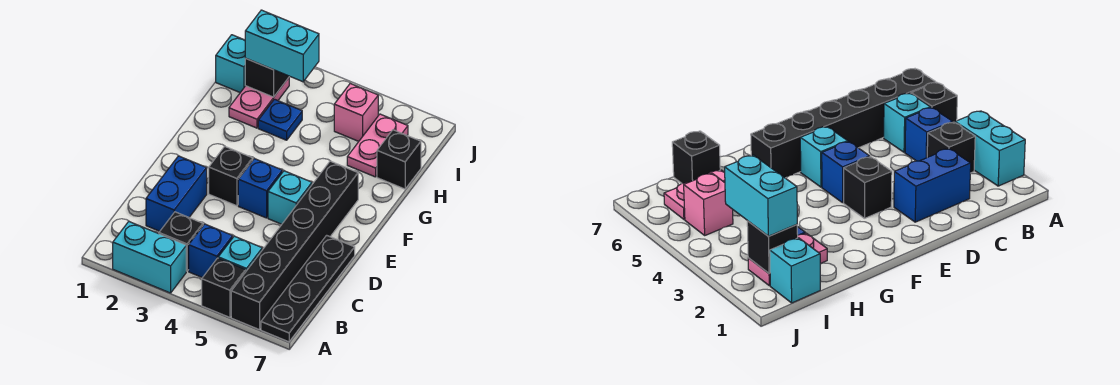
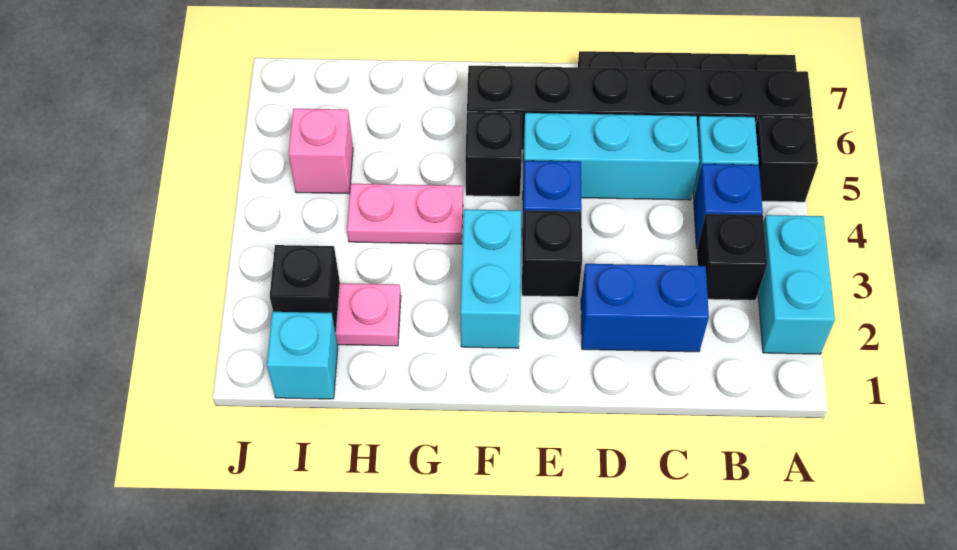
cyan 1x1 brick [268,171,312,224] -> cyan 1x3 brick [523,113,699,200]
blue 1x1 plate [258,99,302,140] -> none
pink 1x2 plate [347,114,408,177] -> pink 1x2 plate moved to [347,184,463,244]
black 1x1 brick [377,130,421,189] -> black 1x1 brick moved to [465,112,522,197]
cyan 1x2 brick [245,10,319,82] -> cyan 1x2 brick moved to [460,209,521,348]

